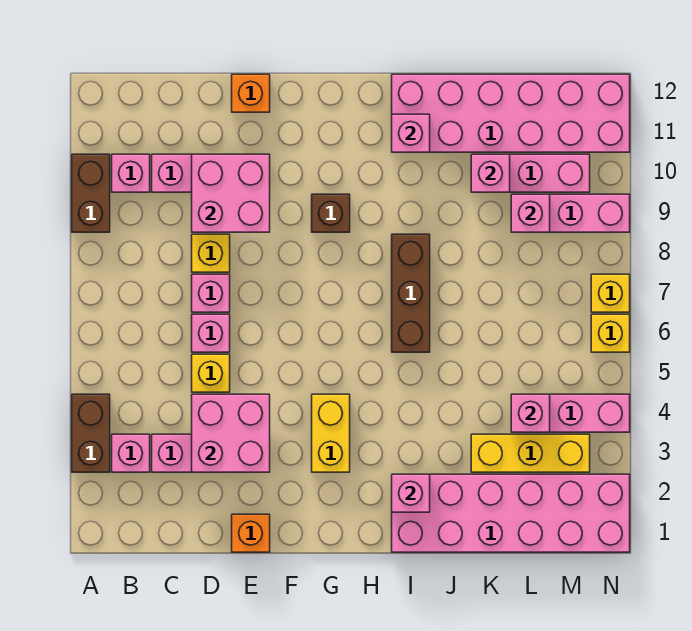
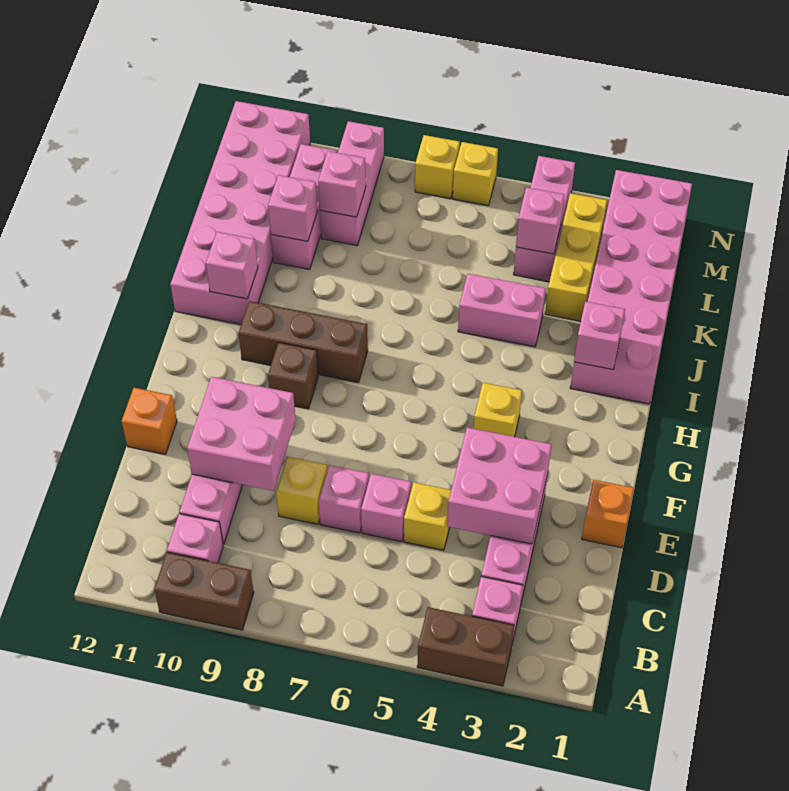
yellow 1x2 brick [312,394,350,472] -> yellow 1x1 brick [474,383,522,437]
brown 1x3 brick [392,234,430,352] -> brown 1x3 brick moved to [239,301,368,383]
none -> pink 1x2 brick [458,274,546,347]

